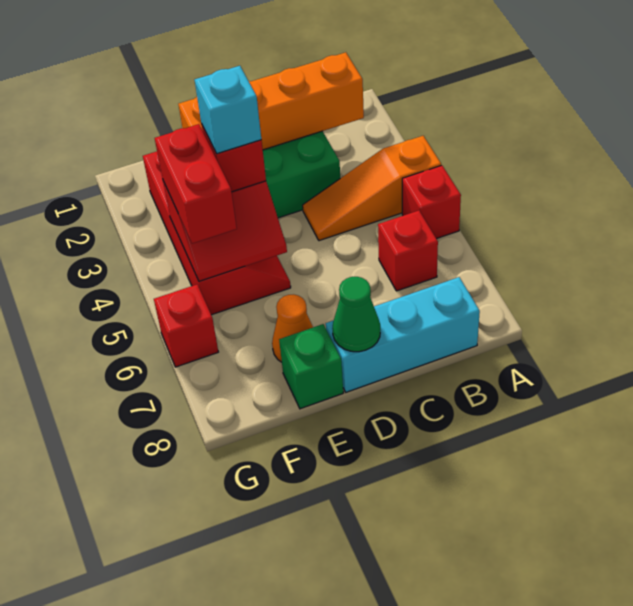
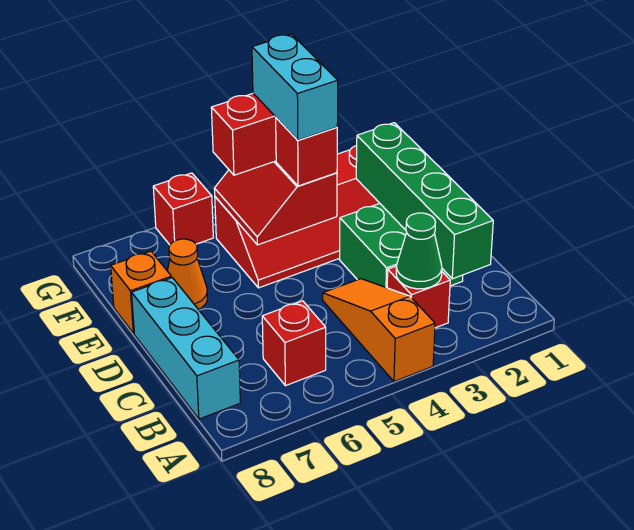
red 1x1 brick [402,165,461,239] -> red 1x1 brick moved to [387,266,450,328]
orange 1x4 brick [178,52,364,150] -> green 1x4 brick [356,123,493,279]
green 1x1 cone [332,277,380,352] -> green 1x1 cone moved to [396,213,442,289]
cyan 1x1 brick [195,66,261,154] -> cyan 1x2 brick [252,34,338,140]
green 1x1 brick [279,324,343,409] -> orange 1x1 brick [111,251,172,334]

